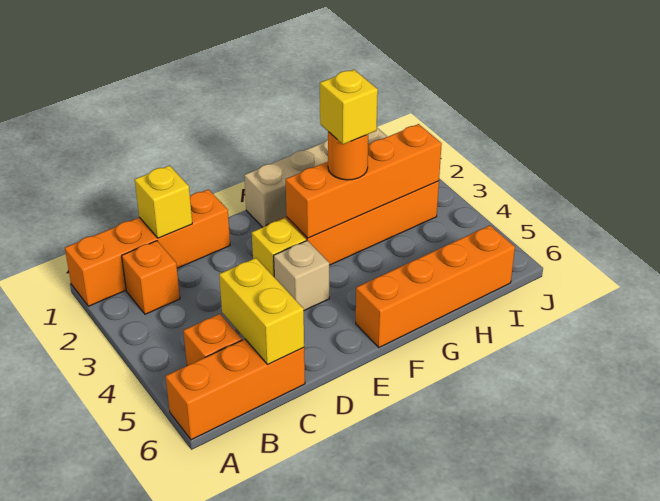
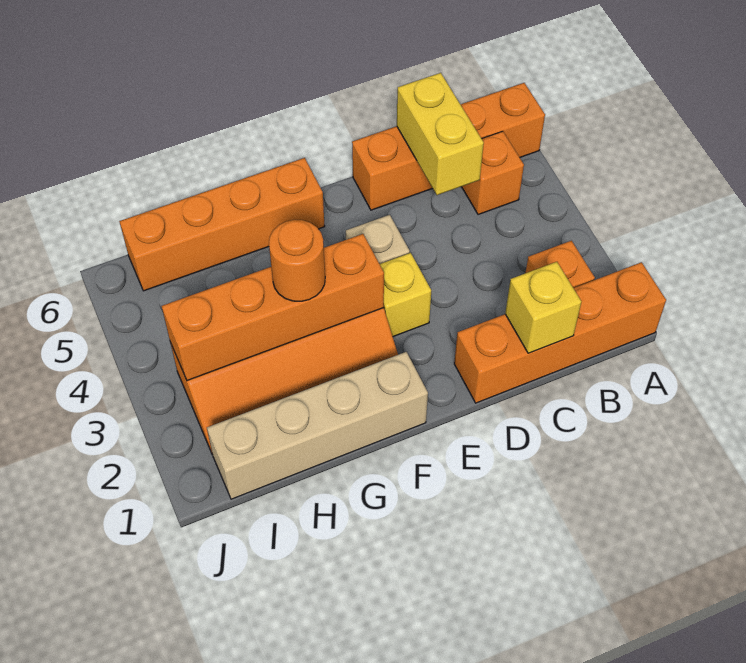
orange 1x3 brick [166,339,305,440] -> orange 1x4 brick [352,83,545,210]
yellow 1x1 brick [320,70,378,144] -> none

